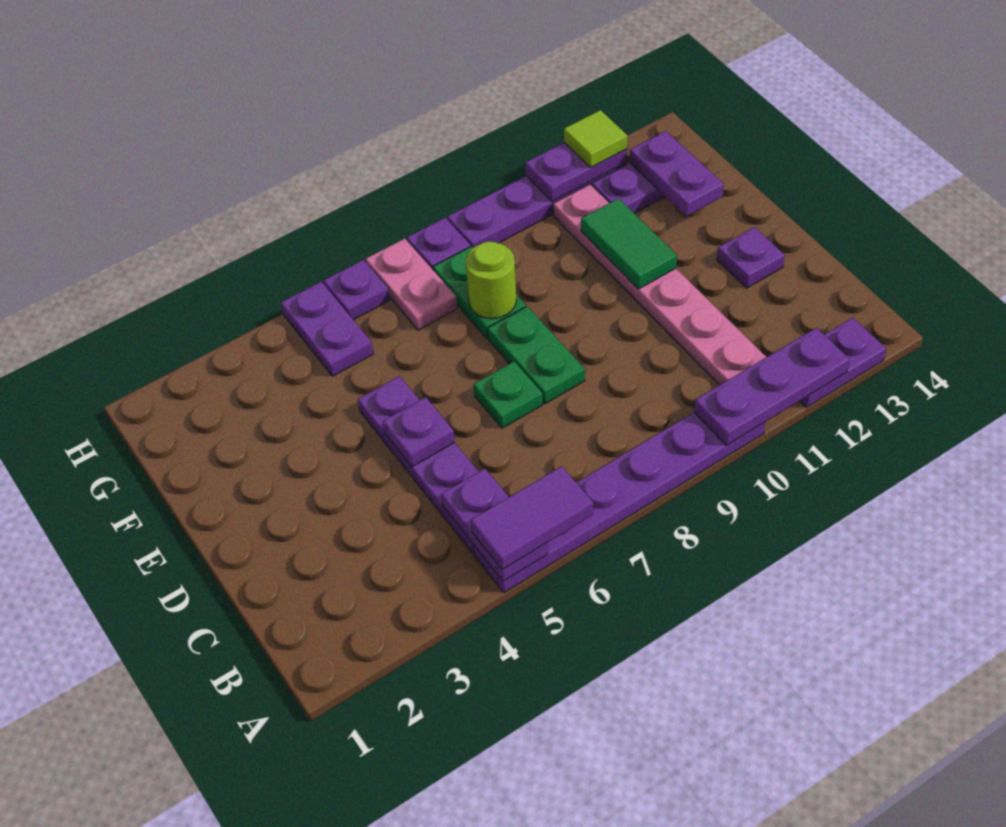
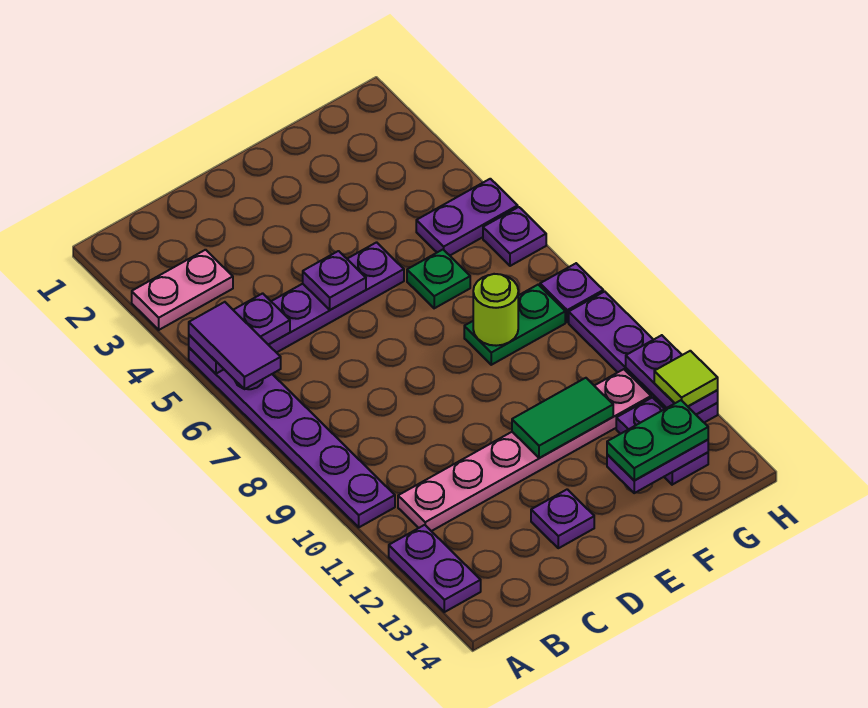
purple 1x3 plate [694,328,850,445] -> none
green 1x1 plate [473,362,543,428] -> green 1x1 plate moved to [407,250,470,308]
green 1x2 plate [488,307,585,404] -> green 1x2 plate moved to [607,400,708,481]
pink 1x2 plate [366,239,458,330] -> pink 1x2 plate moved to [132,250,233,330]

